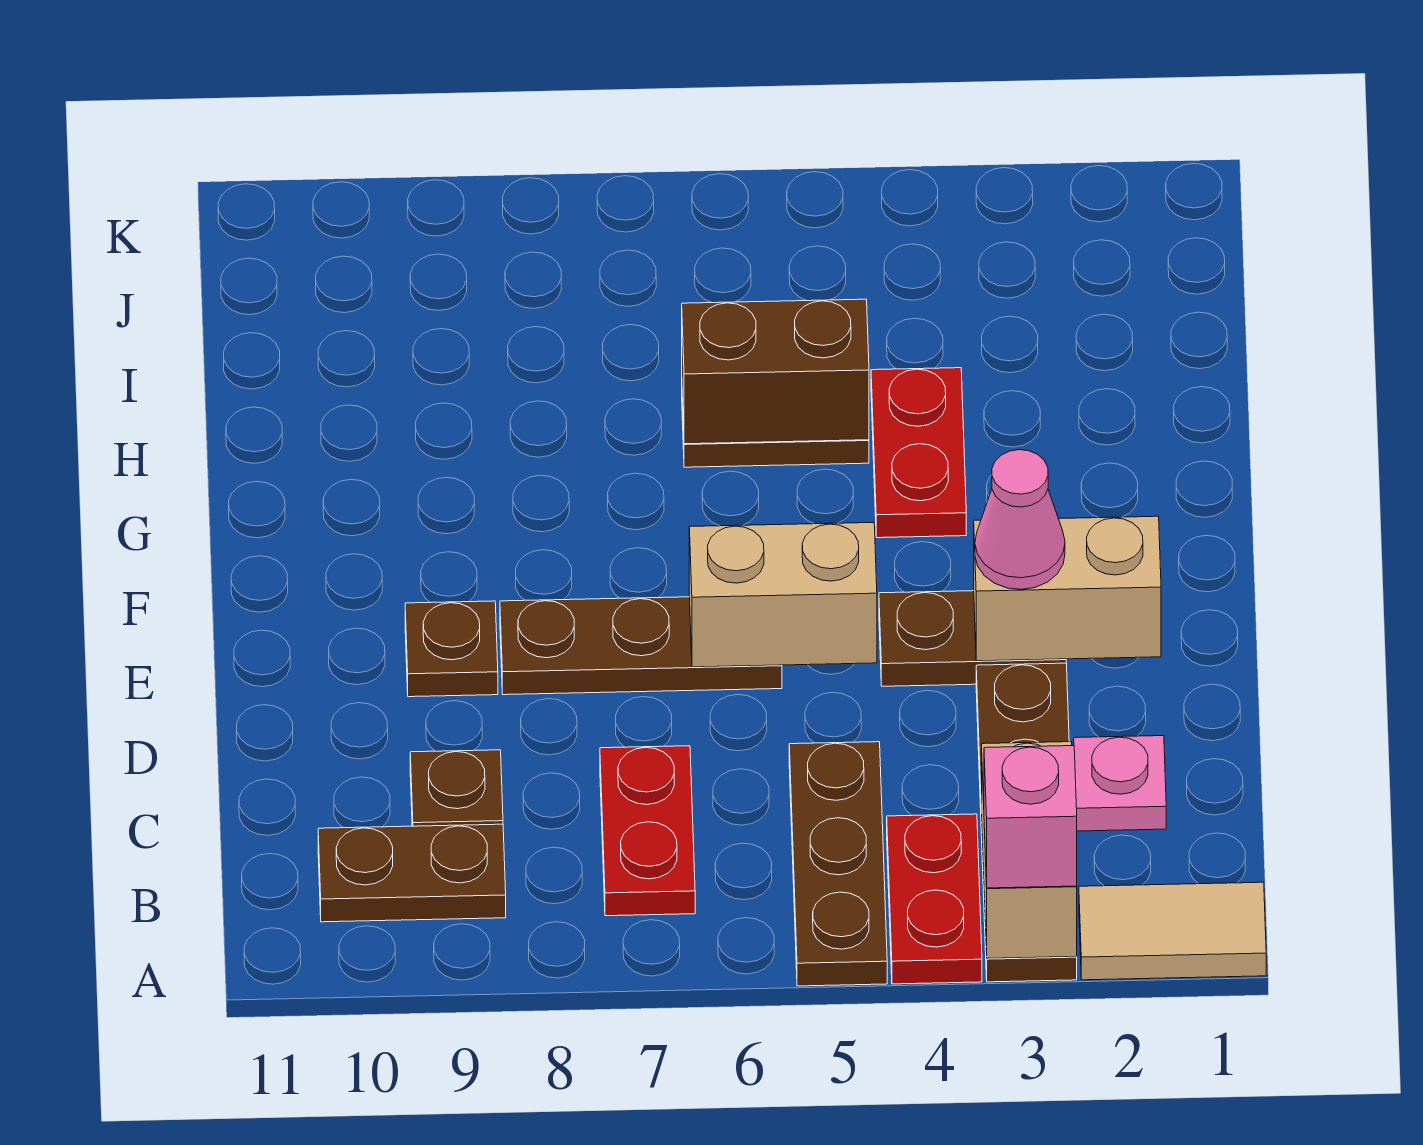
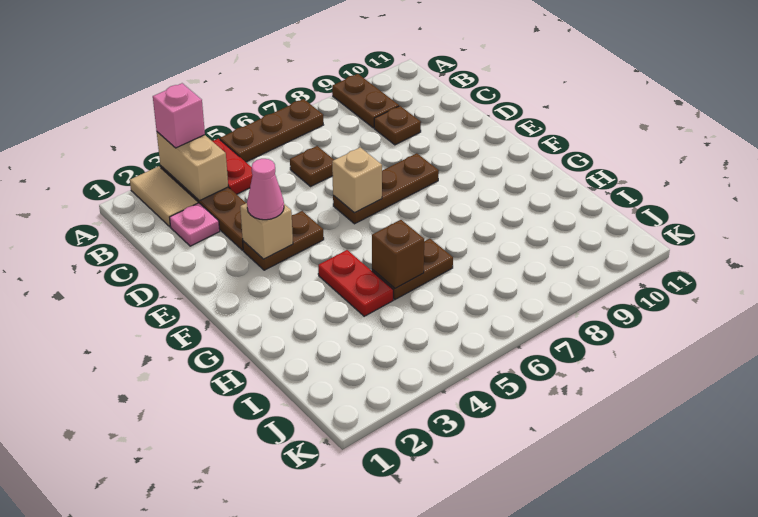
tan 1x2 tile [1079,882,1266,980] -> tan 1x2 tile turned to [130,166,198,227]
brown 1x3 plate [789,742,887,986] -> brown 1x3 plate turned to [220,99,323,162]
red 1x2 plate [600,746,695,916] -> none
brown 1x2 plate [318,824,506,922] -> brown 1x2 plate turned to [332,74,399,128]
tan 1x2 brick [974,516,1161,661] -> tan 1x1 brick [240,203,293,259]
tan 1x2 brick [689,523,877,667] -> tan 1x1 brick [332,147,382,213]
brown 1x1 plate [405,601,498,697] -> brown 1x1 plate moved to [290,146,334,186]
brown 1x2 brick [682,299,869,444] -> brown 1x1 brick [372,220,424,288]

